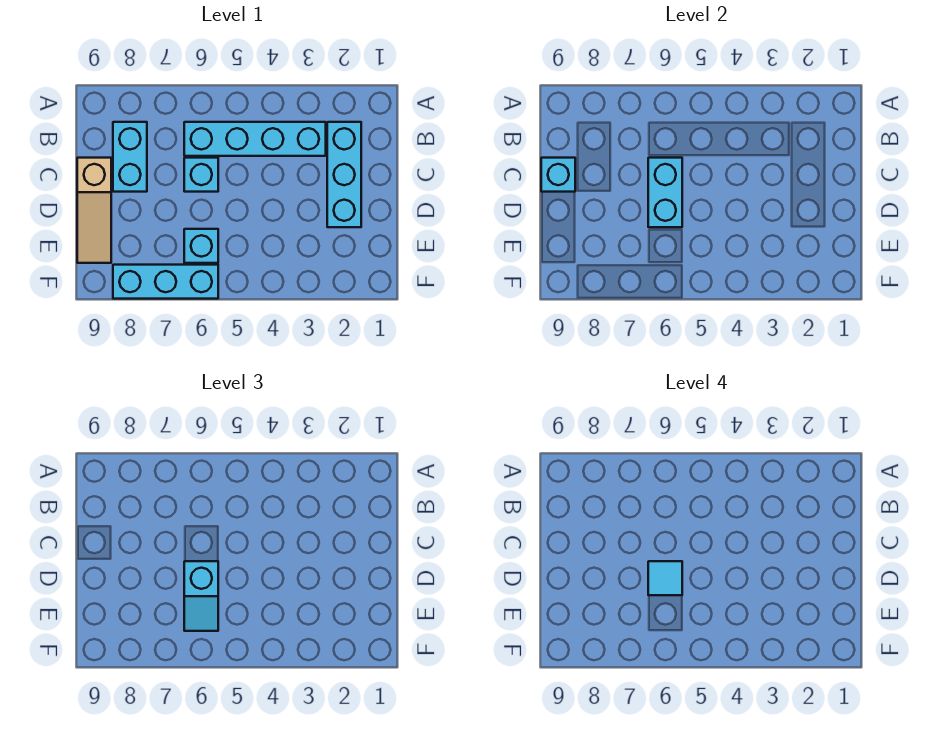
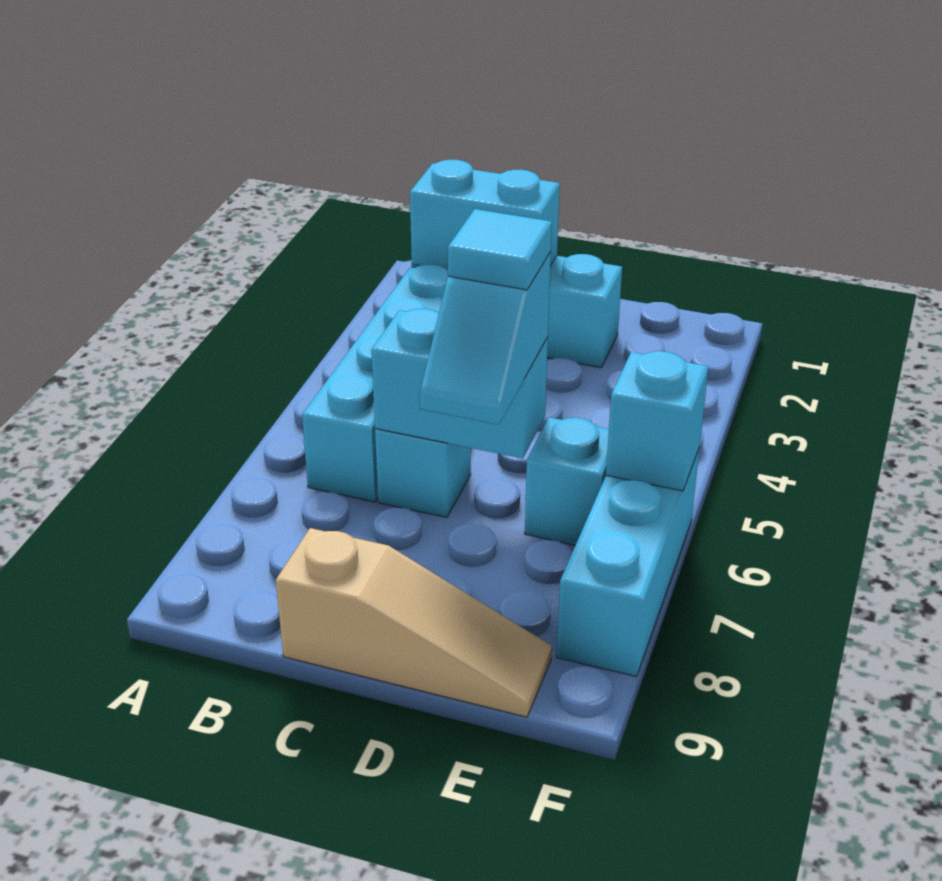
cyan 1x2 brick [113,122,147,192] -> cyan 1x2 brick moved to [410,160,560,270]
cyan 1x1 brick [541,158,575,192] -> cyan 1x1 brick moved to [606,351,708,491]
cyan 1x2 slope [184,561,218,631] -> cyan 1x2 slope turned to [420,251,551,425]

